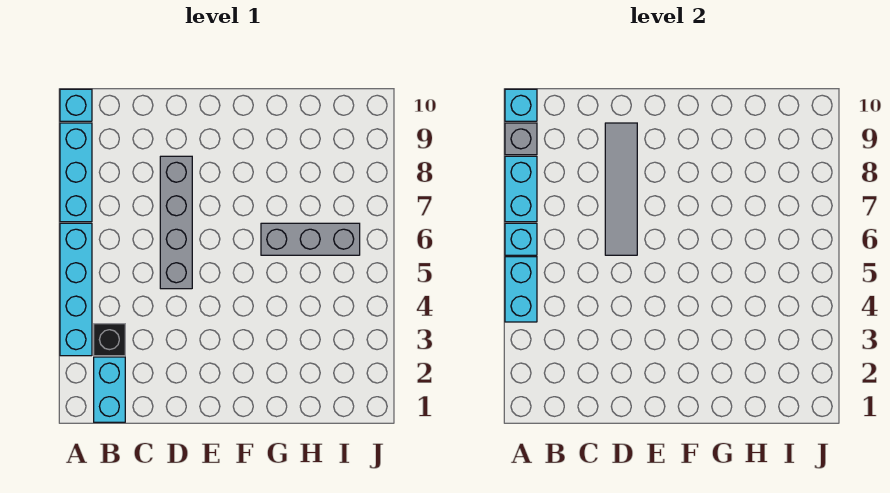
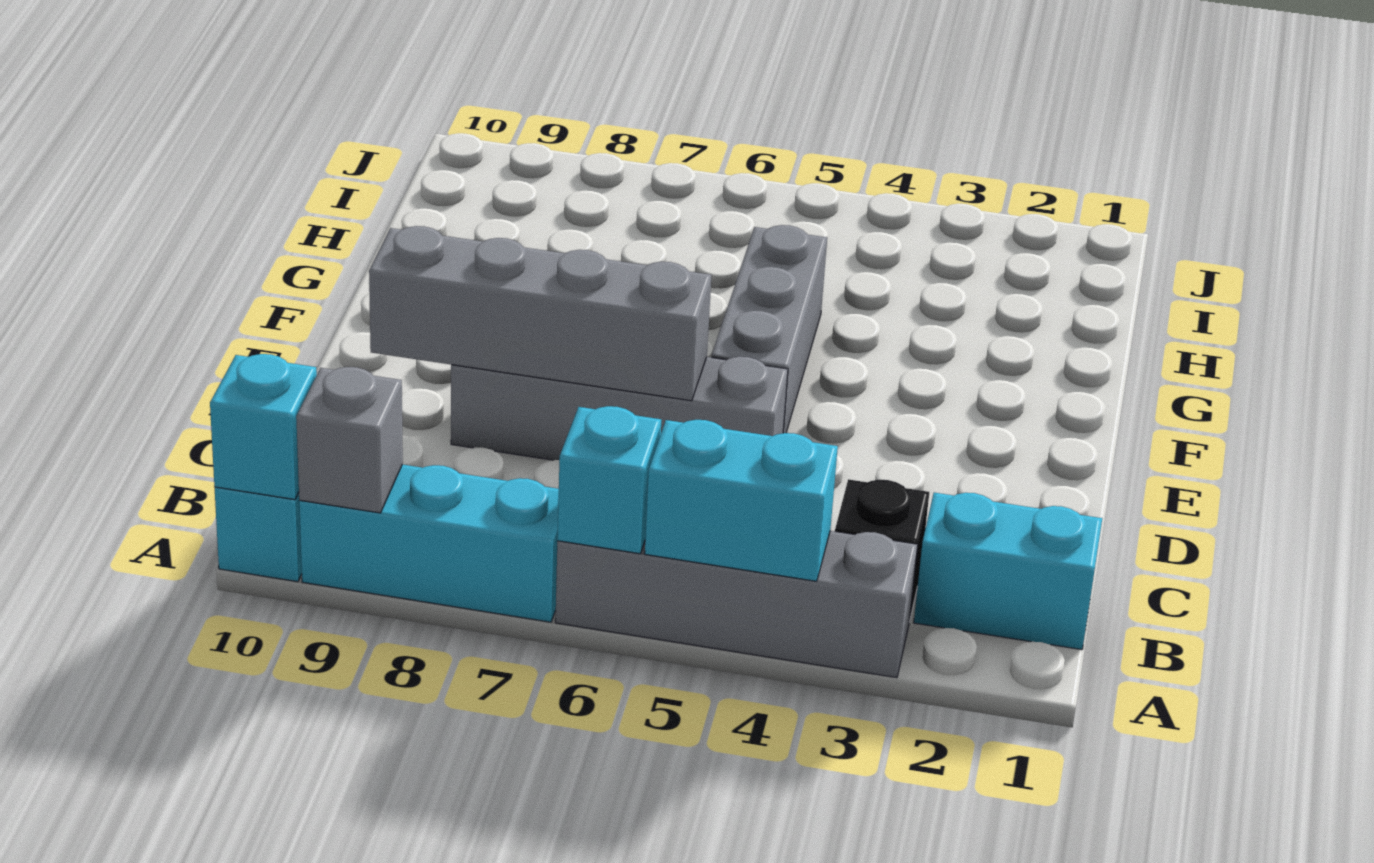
cyan 1x4 brick [60,223,92,356] -> grey 1x4 brick [555,531,918,678]
cyan 1x2 brick [505,156,537,222] -> none
grey 1x4 tile [605,123,637,255] -> grey 1x4 brick [369,226,712,401]
grey 1x3 brick [261,223,360,255] -> grey 1x3 brick moved to [711,225,827,433]

